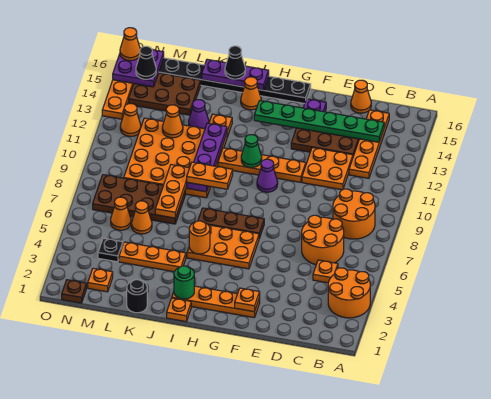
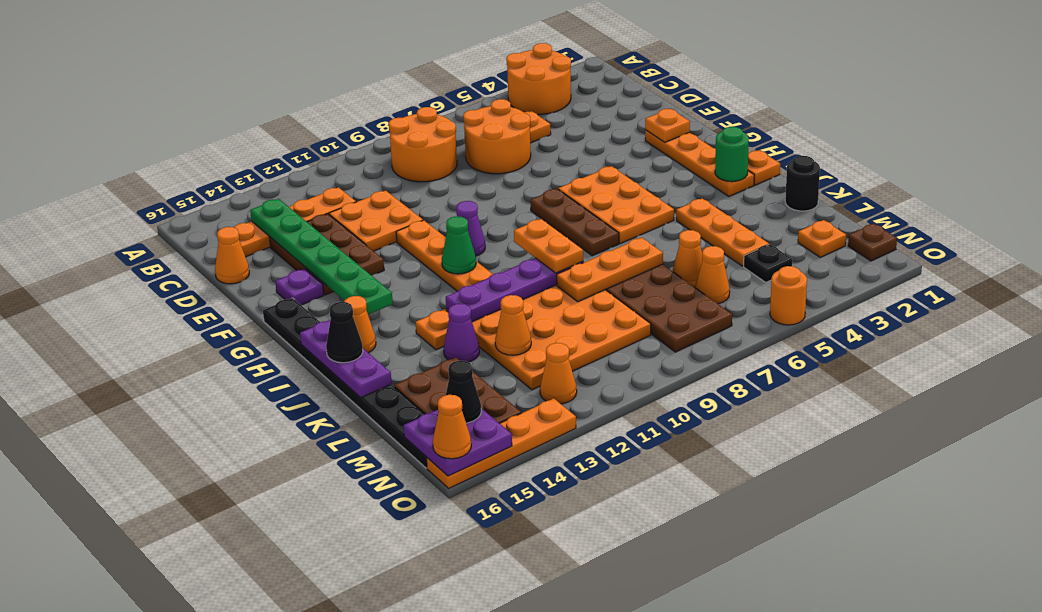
orange 1x1 round brick [189,221,210,254] -> orange 1x1 round brick moved to [770,266,807,325]

